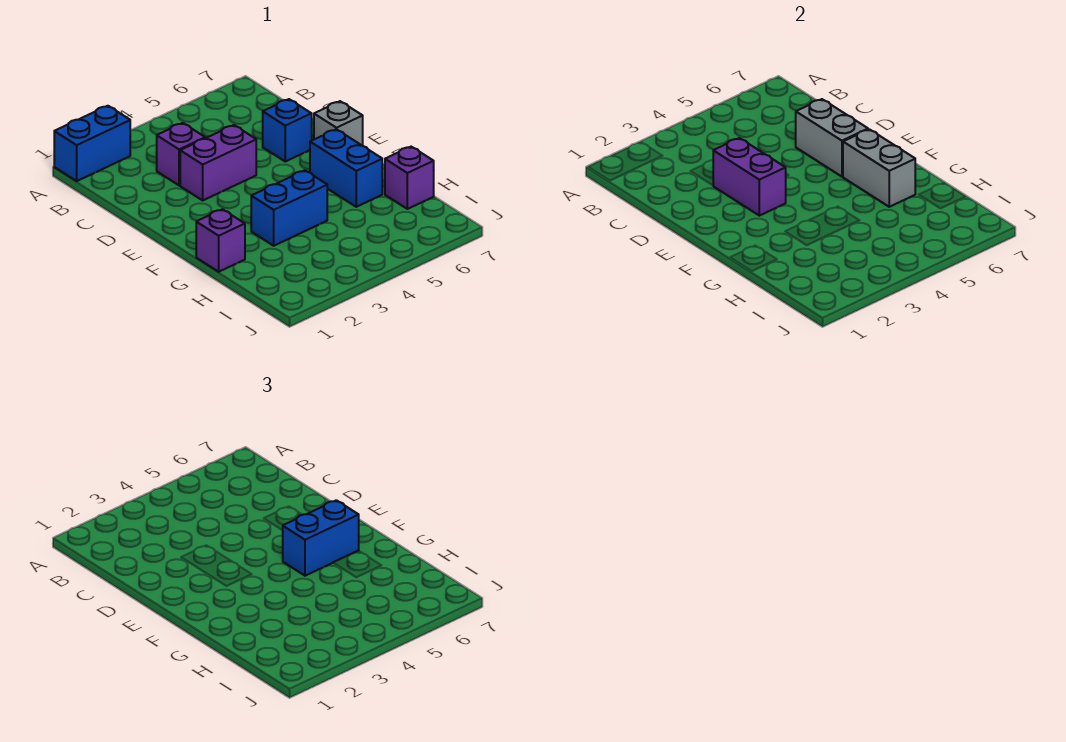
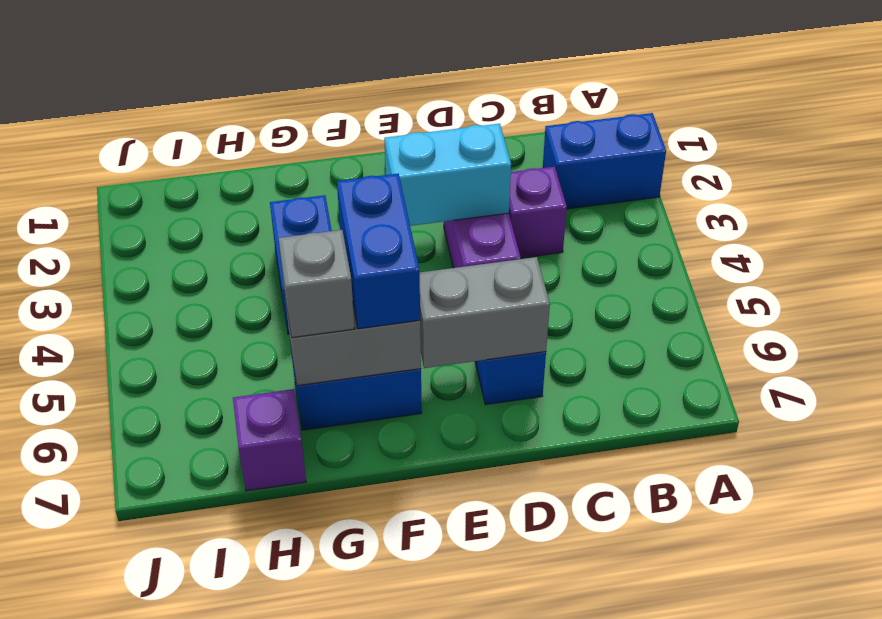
blue 1x2 brick [54,106,130,181] -> blue 1x2 brick turned to [543,113,666,209]
purple 1x2 brick [713,138,786,216] -> cyan 1x2 brick [384,124,511,226]
grey 1x1 brick [314,101,363,146] -> grey 1x1 brick moved to [279,230,354,338]
purple 1x1 brick [196,209,245,272] -> none

